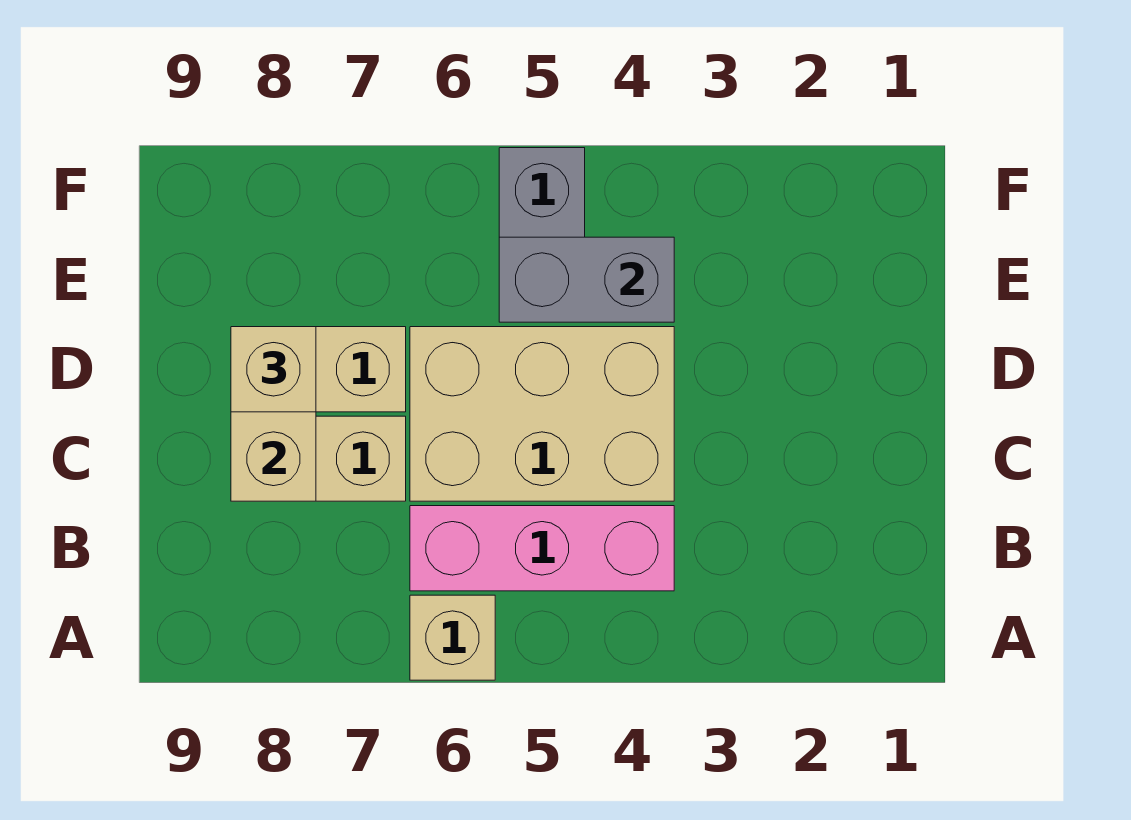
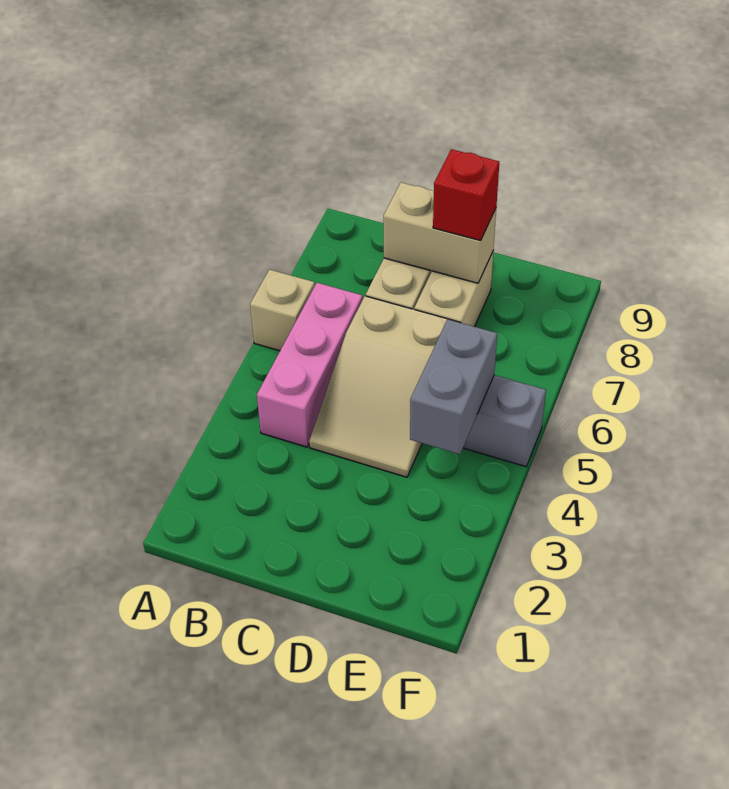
tan 2x3 brick [410,327,674,501] -> tan 2x3 slope [309,296,460,477]
tan 1x1 brick [231,327,316,412] -> red 1x1 brick [433,149,499,241]

